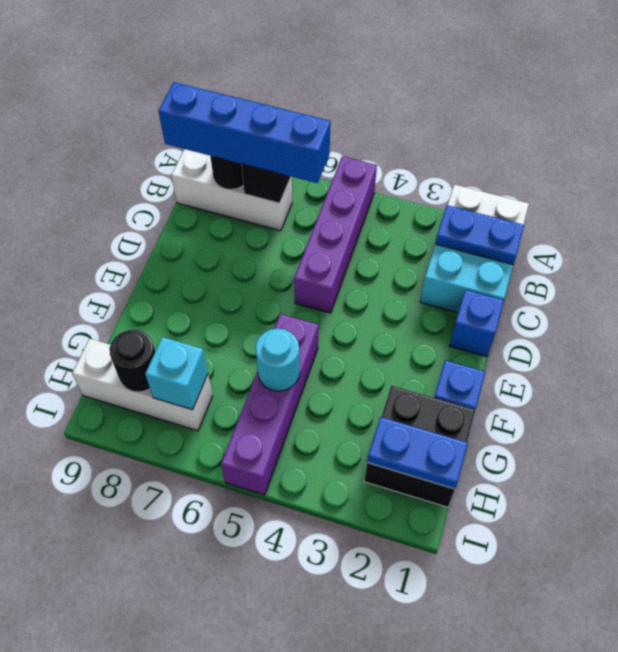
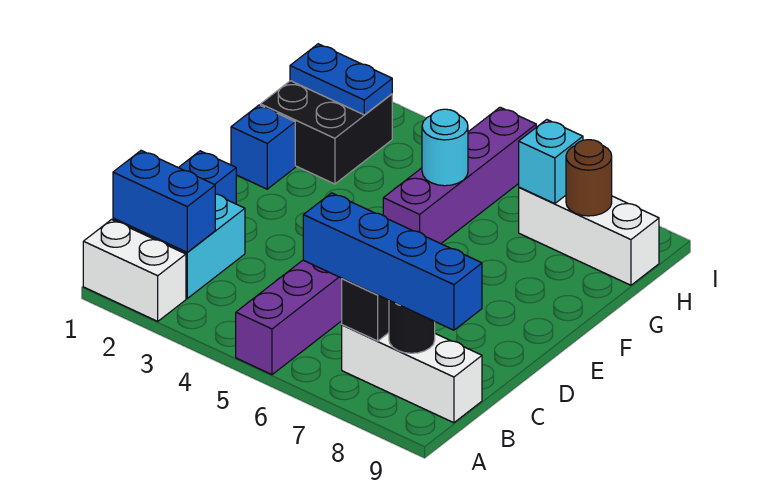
blue 1x2 plate [435,205,524,264] -> blue 1x2 brick [113,151,215,252]
black 1x1 round brick [109,330,155,392] -> brown 1x1 round brick [566,140,612,216]

